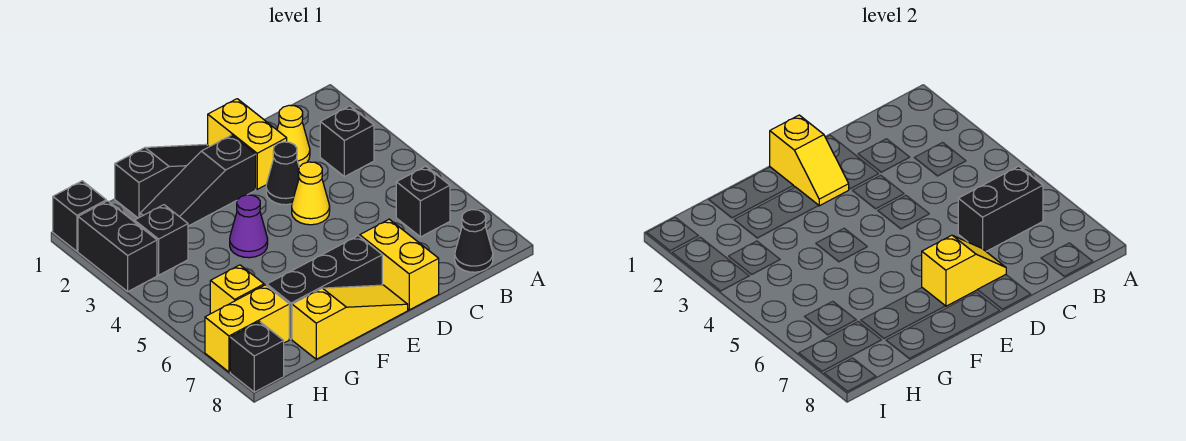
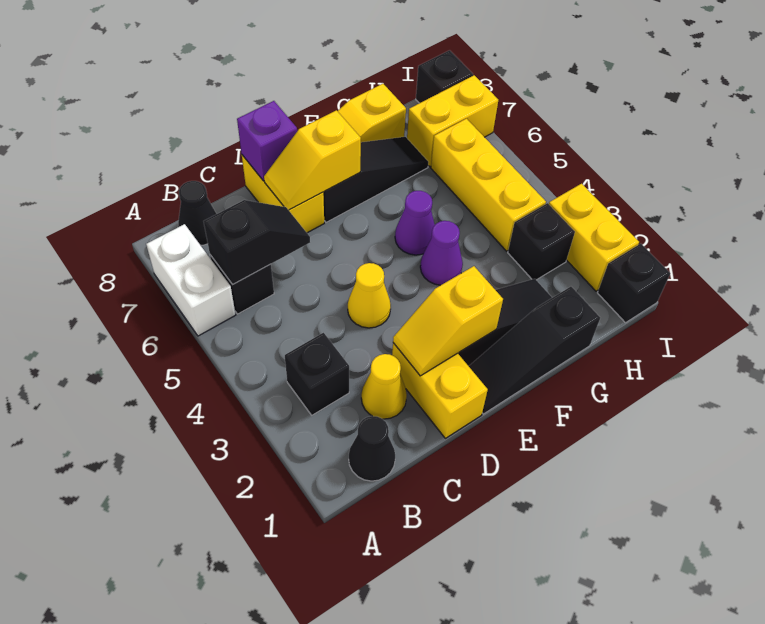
none -> white 1x2 brick [146,224,236,336]
black 1x2 brick [958,166,1043,251] -> black 1x2 slope [204,200,310,285]
black 1x1 cone [266,142,299,205] -> black 1x1 cone moved to [349,416,395,481]
none -> purple 1x1 brick [237,101,297,181]
yellow 1x2 slope [770,115,849,206] -> yellow 1x2 slope turned to [393,266,503,376]
black 1x3 brick [267,236,382,339] -> black 1x3 slope [323,137,428,222]
none -> purple 1x1 cone [395,191,435,255]
yellow 1x1 brick [210,265,264,314] -> yellow 1x3 brick [431,119,546,251]
black 1x2 brick [78,201,157,292] -> yellow 1x2 brick [549,184,639,291]

